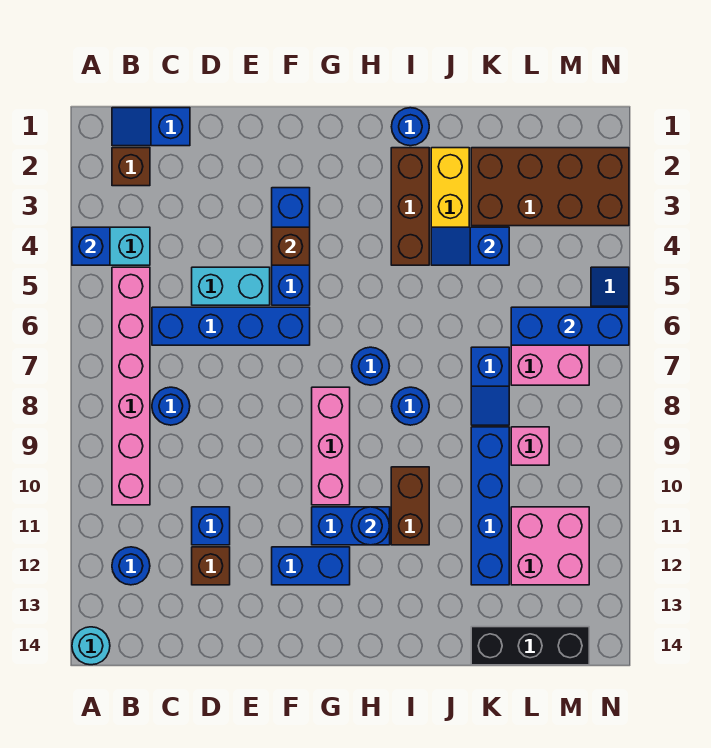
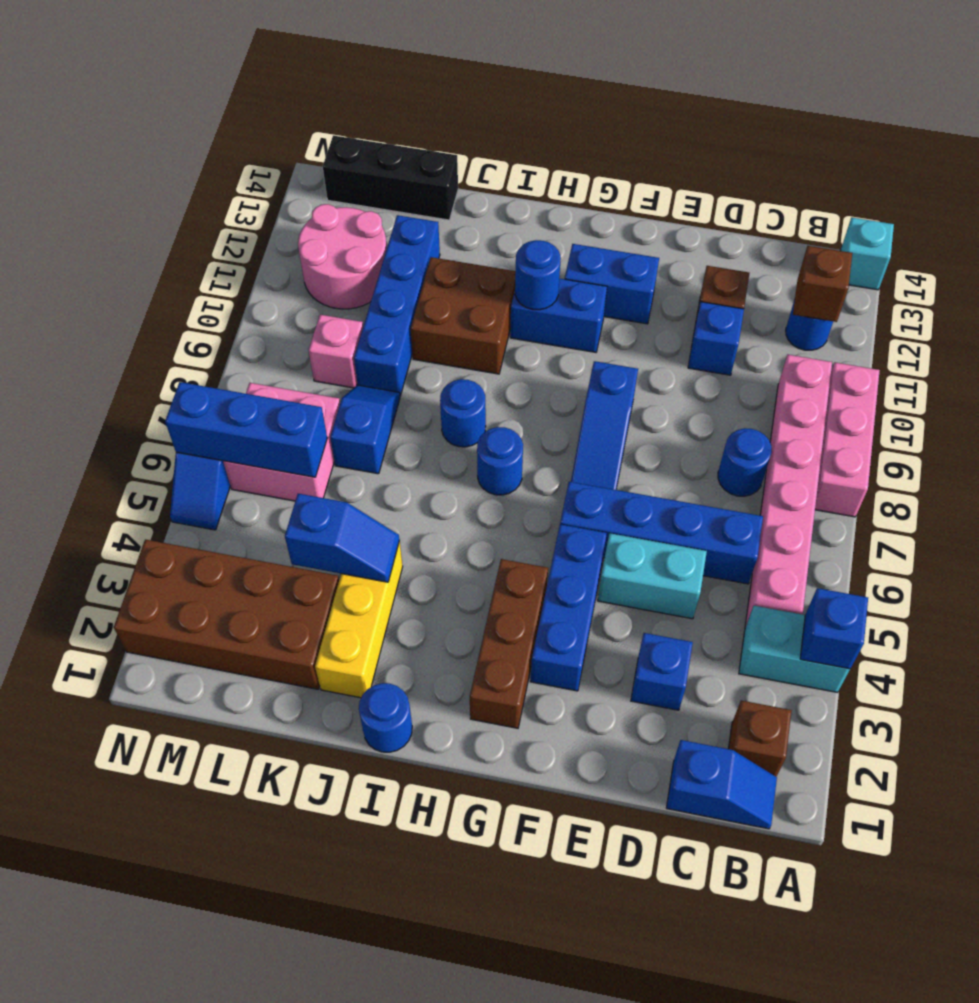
cyan 1x1 round brick [72,627,110,665] -> cyan 1x1 brick [841,217,894,290]
none -> blue 1x1 brick [631,633,693,710]
brown 1x1 brick [272,227,310,265] -> brown 1x1 brick moved to [793,246,852,322]
none -> blue 1x3 slope [571,361,638,490]
pink 1x3 brick [312,387,350,505] -> pink 1x3 brick moved to [815,363,880,517]
brown 1x3 brick [391,148,429,265] -> brown 1x3 brick moved to [470,559,548,728]
brown 1x2 brick [391,467,429,545] -> brown 2x2 brick [411,257,516,374]
pink 2x2 brick [511,507,589,585] -> pink 2x2 round brick [298,204,387,309]

